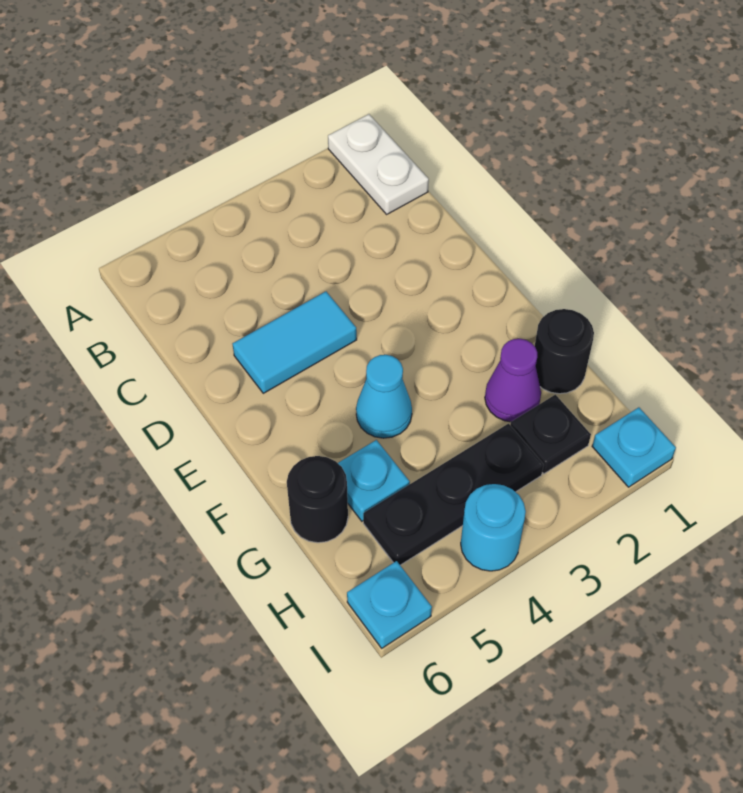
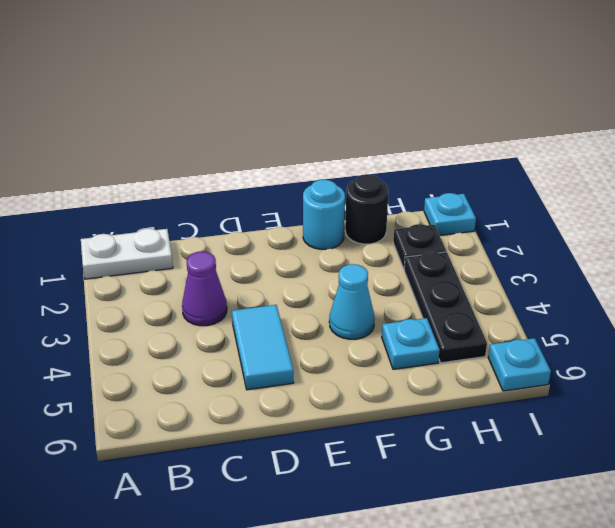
purple 1x1 cone [485,339,541,422] -> purple 1x1 cone moved to [182,251,227,326]
black 1x1 round brick [287,456,348,543] -> none
cyan 1x1 round brick [461,484,526,571] -> cyan 1x1 round brick moved to [303,180,345,249]

